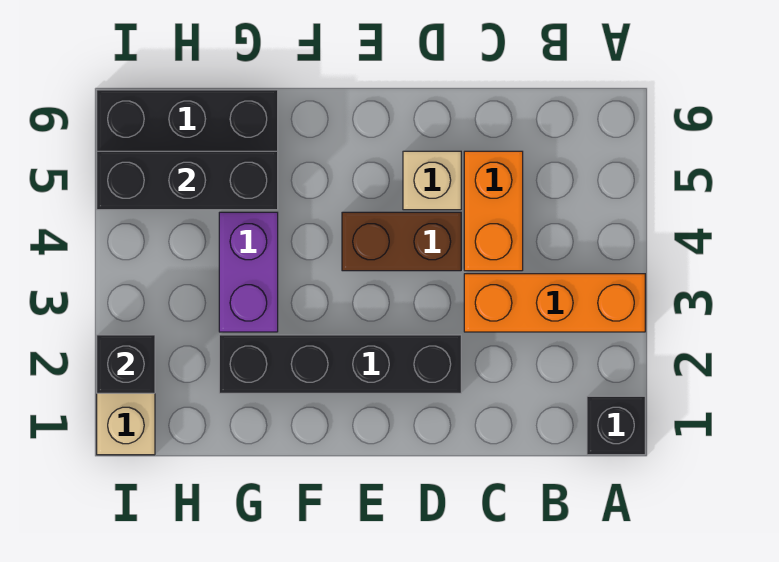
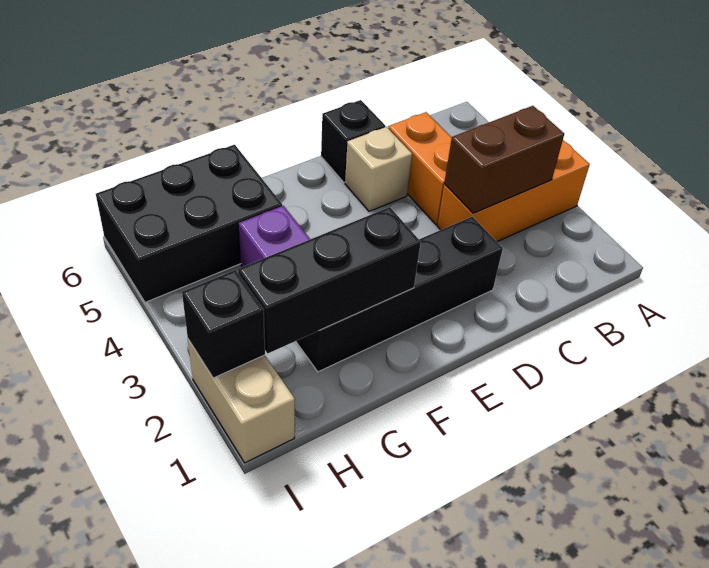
black 1x1 brick [587,396,645,455] -> black 1x1 brick moved to [321,100,385,182]
brown 1x2 brick [342,212,461,271] -> brown 1x2 brick moved to [444,106,564,213]
black 1x3 brick [97,151,278,210] -> black 1x3 brick moved to [238,207,421,353]

